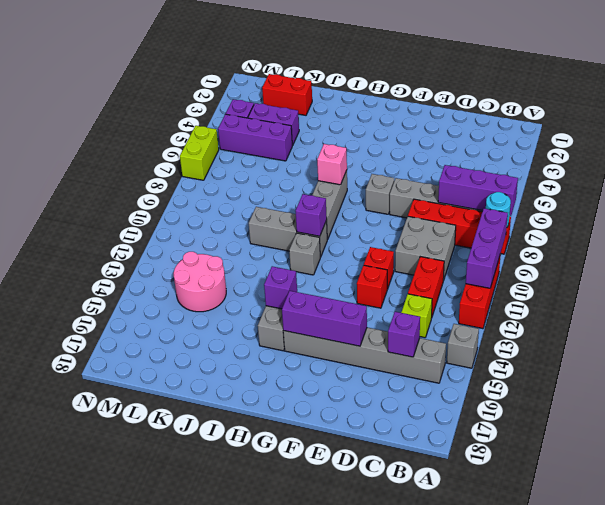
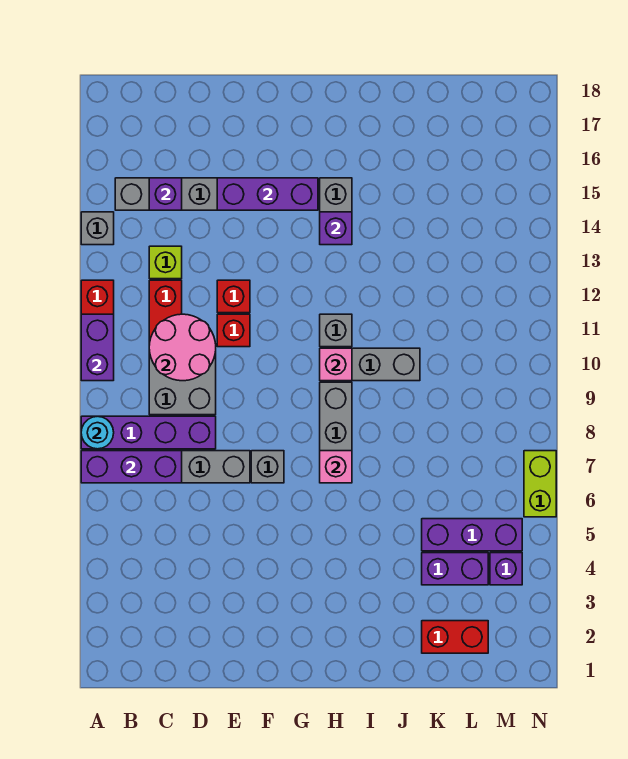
red 1x4 brick [408,199,511,254] -> purple 1x4 brick [81,416,216,449]
purple 1x3 brick [466,208,508,288] -> purple 1x2 brick [81,314,114,381]
purple 1x1 brick [296,194,327,236] -> pink 1x1 brick [320,348,352,381]
pink 2x2 round brick [174,252,226,312] -> pink 2x2 round brick moved to [149,314,216,381]

